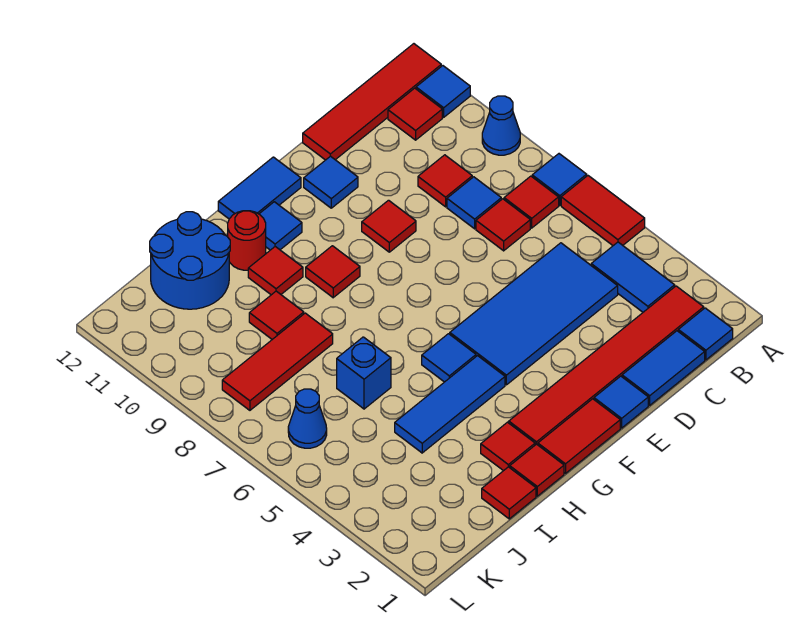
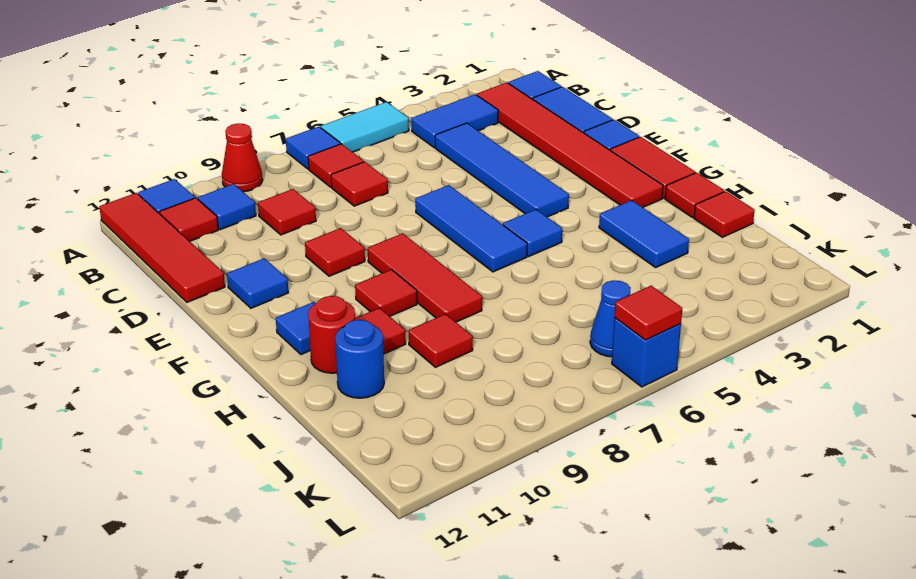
red 1x2 tile [561,176,645,246] -> cyan 1x2 tile [321,102,409,152]
blue 1x1 cone [482,96,520,155] -> red 1x1 cone [222,123,263,192]
blue 2x4 tile [450,243,618,385] -> blue 1x4 tile [435,123,569,217]
blue 1x1 tile [447,177,501,229] -> blue 1x1 tile moved to [198,184,256,230]
blue 1x2 tile [218,157,301,219] -> blue 1x2 tile moved to [599,200,689,267]
blue 1x3 tile [395,356,505,453] -> blue 1x3 tile moved to [415,185,527,272]
red 1x1 tile [481,422,535,471] -> red 1x1 tile moved to [614,286,682,340]
blue 1x1 brick [337,337,391,409] -> blue 1x1 brick moved to [612,318,681,387]
red 1x3 tile [222,313,333,410] -> red 1x3 tile moved to [368,233,482,322]
blue 2x2 round brick [150,212,230,309] -> blue 1x1 round brick [335,320,384,398]

